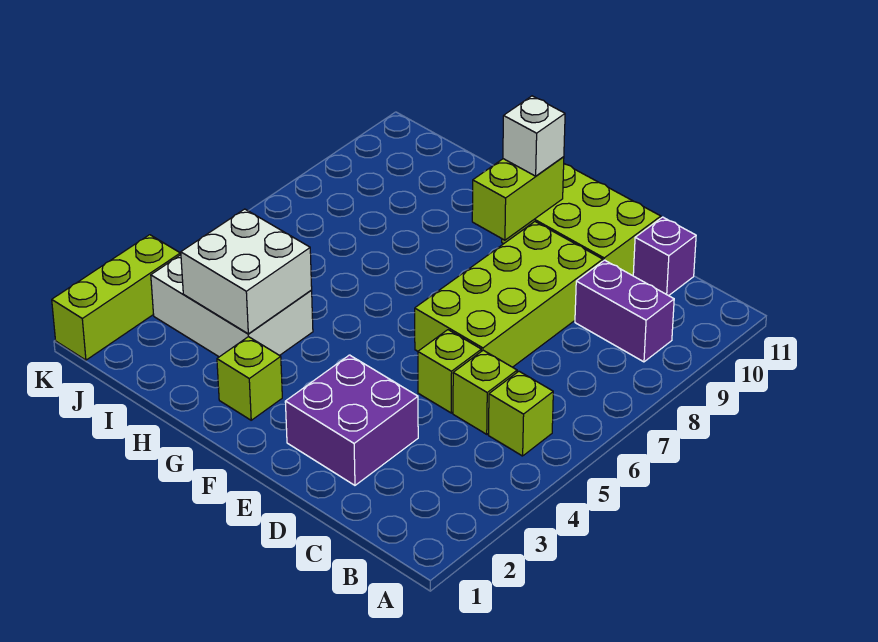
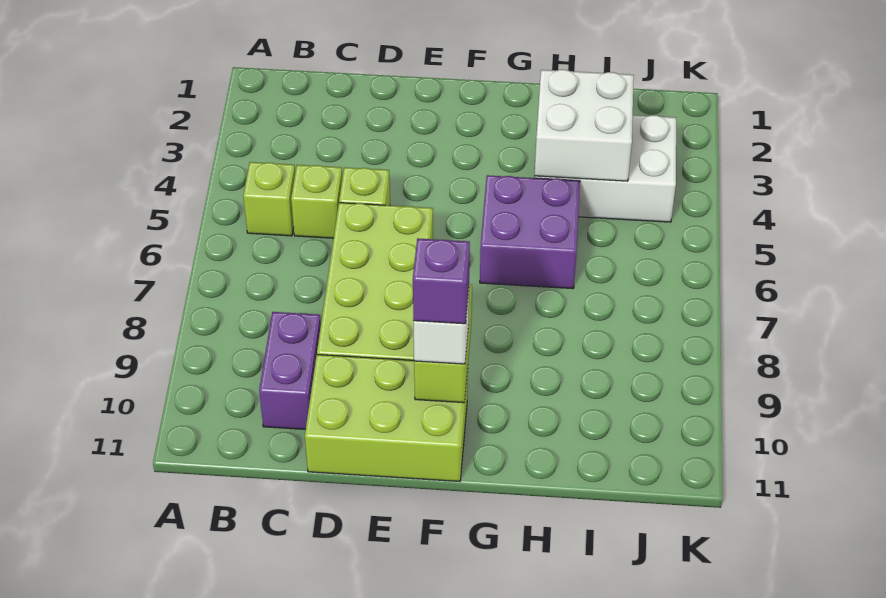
purple 1x2 brick [575,260,674,362] -> purple 1x2 brick turned to [259,312,321,429]
purple 1x1 brick [633,217,696,296] -> purple 1x1 brick moved to [413,239,470,324]
purple 2x2 brick [285,355,418,485] -> purple 2x2 brick moved to [480,175,580,289]
lime 1x1 brick [217,337,282,420] -> none
lime 1x3 brick [52,235,180,360] -> none

